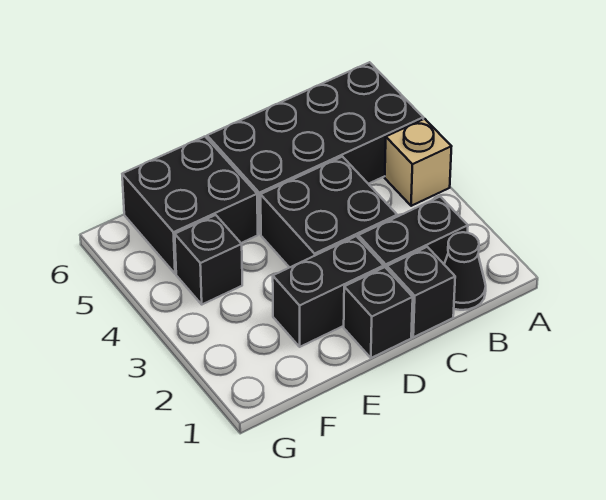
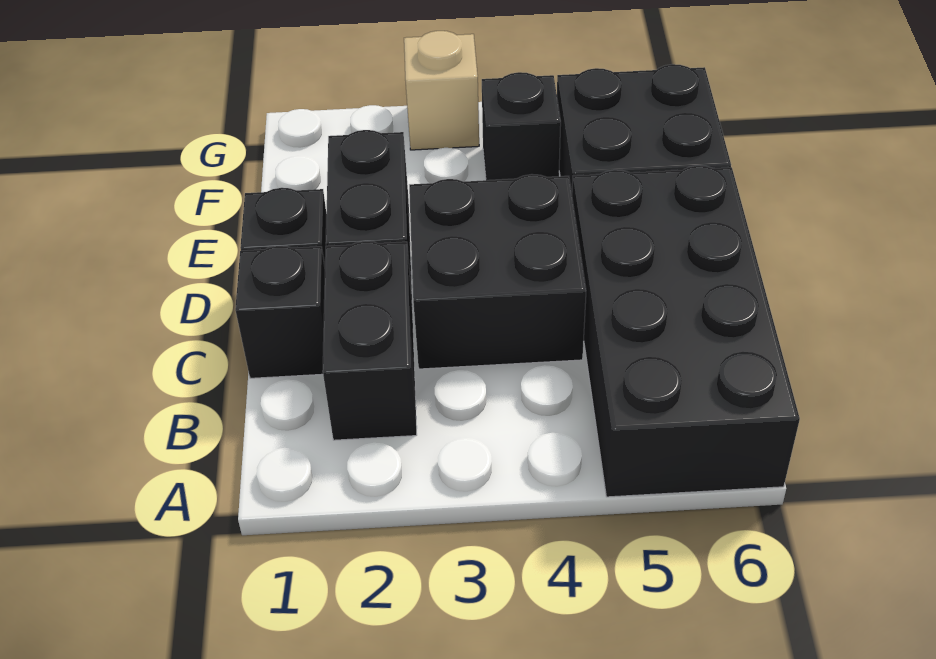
tan 1x1 brick [385,119,451,206] -> tan 1x1 brick moved to [404,31,479,150]
black 1x1 cone [444,232,486,310] -> none

